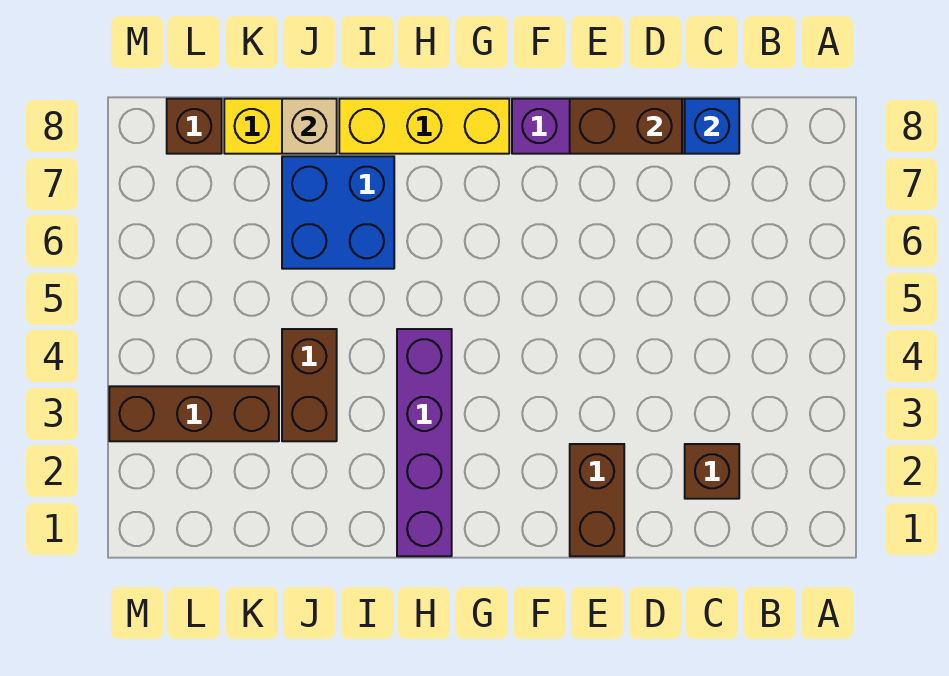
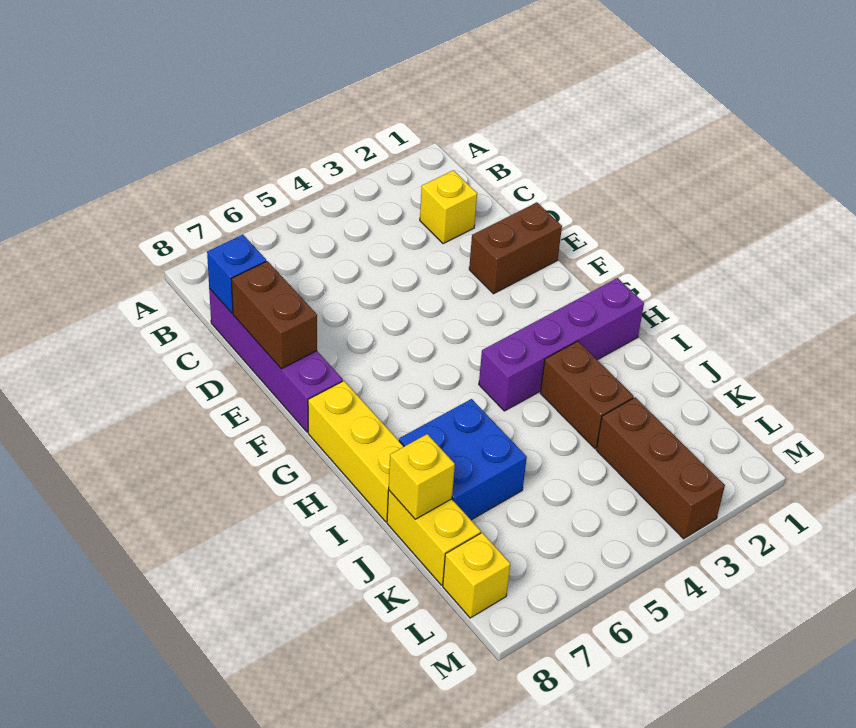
brown 1x1 brick [685,444,739,499] -> yellow 1x1 brick [420,170,477,244]
brown 1x2 brick [282,329,337,441] -> brown 1x2 brick turned to [540,341,634,449]
tan 1x1 brick [282,99,337,154] -> yellow 1x1 brick [389,434,455,519]
brown 1x1 brick [167,99,222,154] -> yellow 1x1 brick [443,533,510,618]

